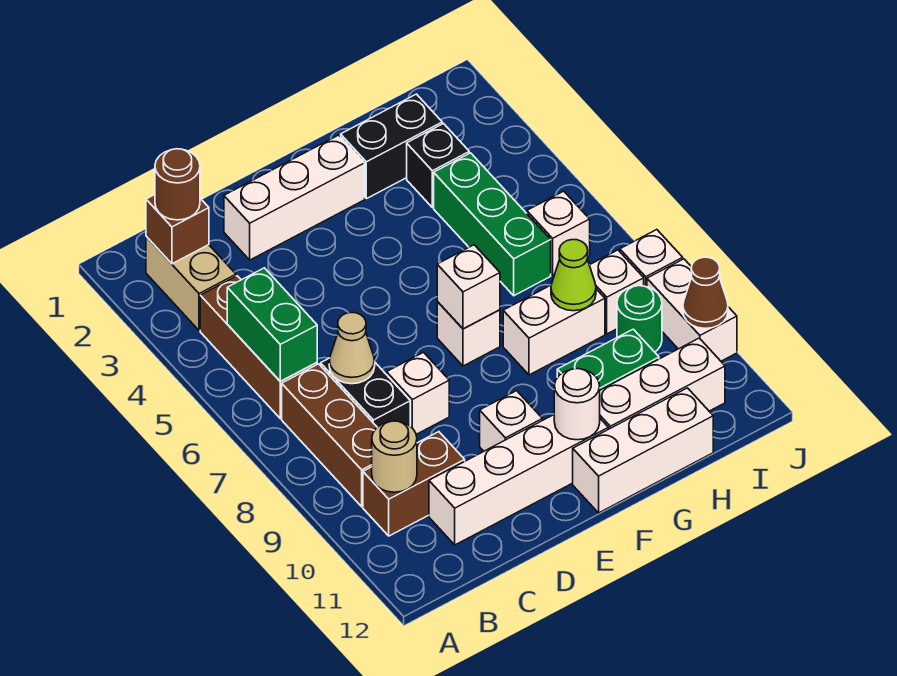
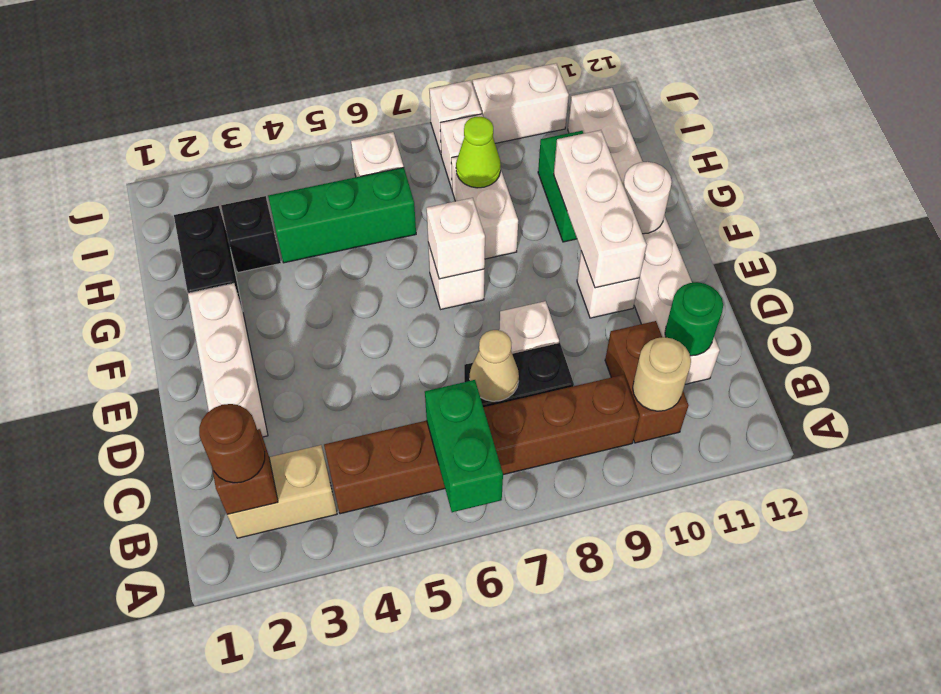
green 1x2 brick [227,268,317,381] -> green 1x2 brick turned to [425,380,503,512]
white 1x3 brick [573,388,713,513] -> white 1x3 brick moved to [554,130,646,288]
green 1x1 round brick [617,286,662,352] -> green 1x1 round brick moved to [665,282,723,356]
brown 1x1 cone [683,257,728,328] -> none

